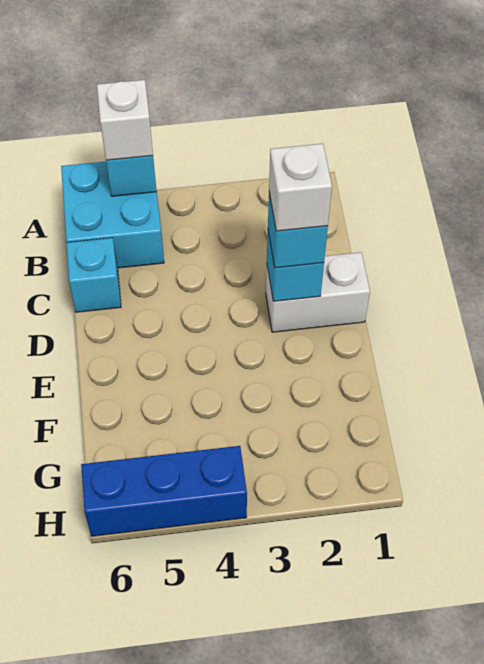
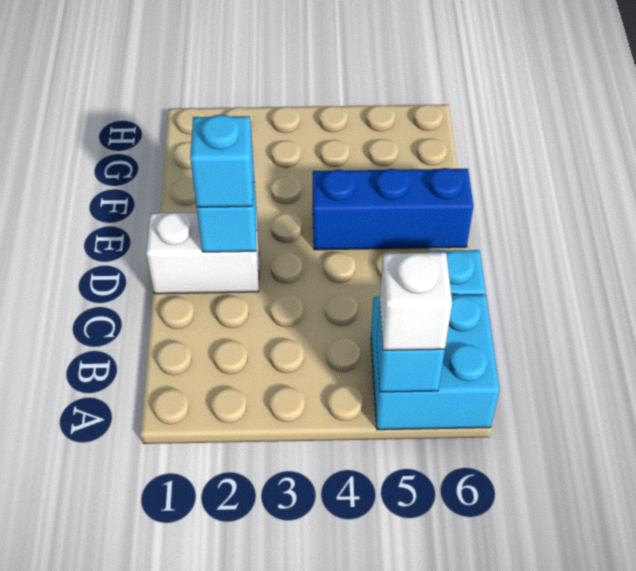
white 1x1 brick [269,144,332,231] -> none
blue 1x3 brick [81,446,247,536] -> blue 1x3 brick moved to [313,168,473,250]

